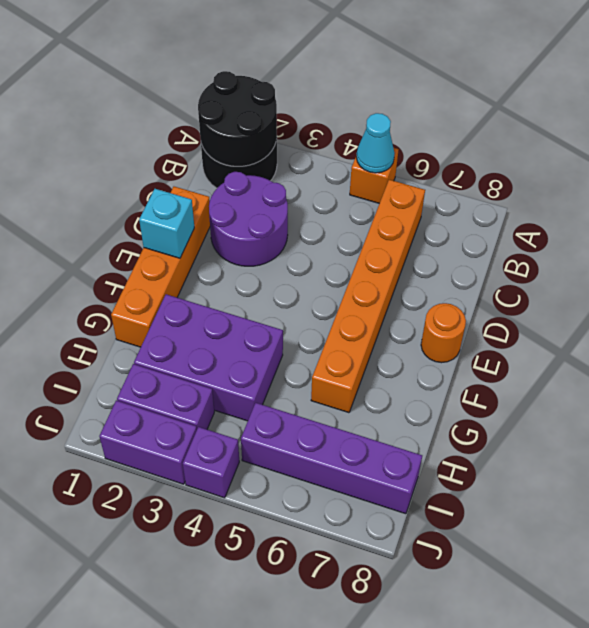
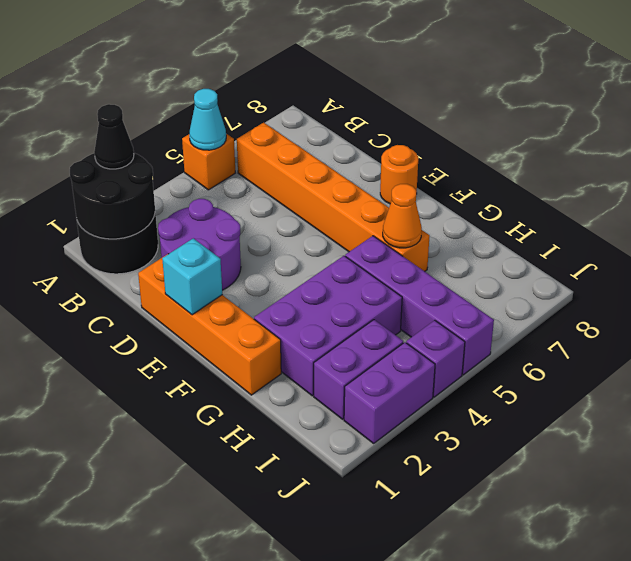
none -> black 1x1 cone [94,104,134,169]
none -> orange 1x1 cone [383,184,422,248]
purple 1x4 brick [241,403,422,514] -> purple 1x4 brick turned to [345,236,494,375]

